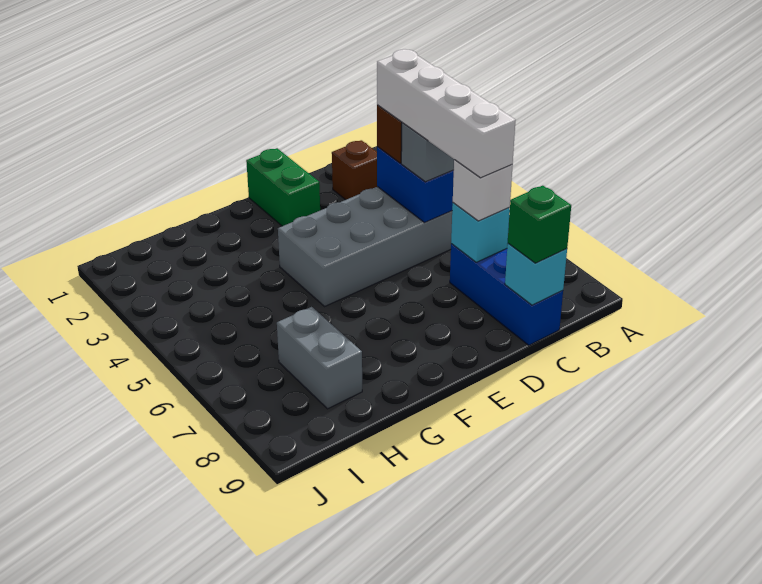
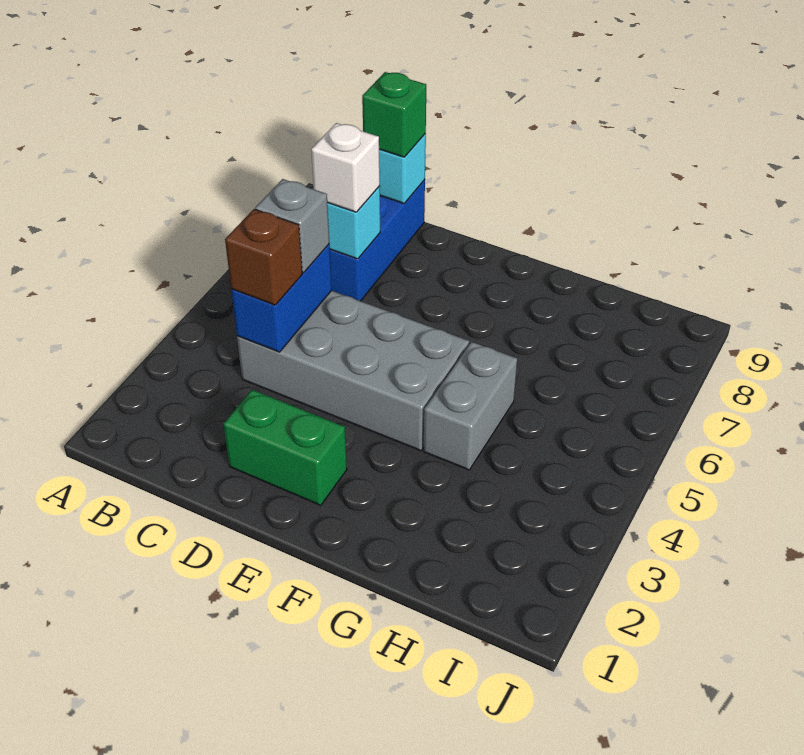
brown 1x1 brick [332,140,377,200] -> none
white 1x4 brick [377,49,515,178] -> none
green 1x2 brick [246,148,320,226] -> green 1x2 brick turned to [223,390,347,505]
grey 1x2 brick [277,307,362,409] -> grey 1x2 brick moved to [424,342,517,470]

